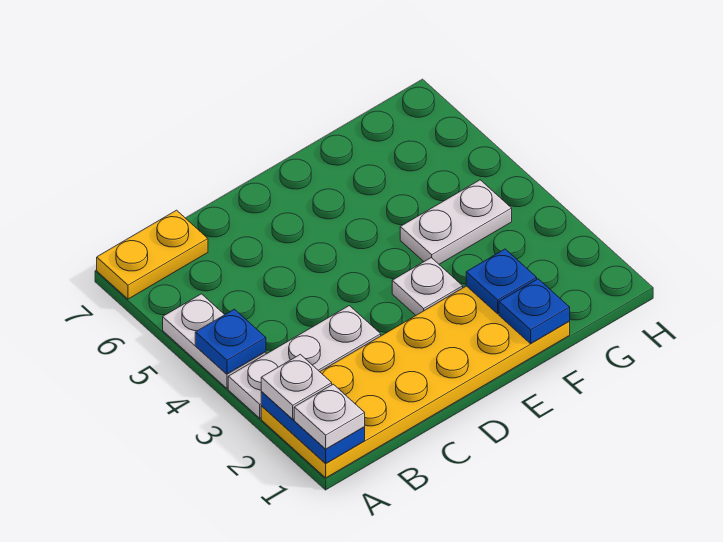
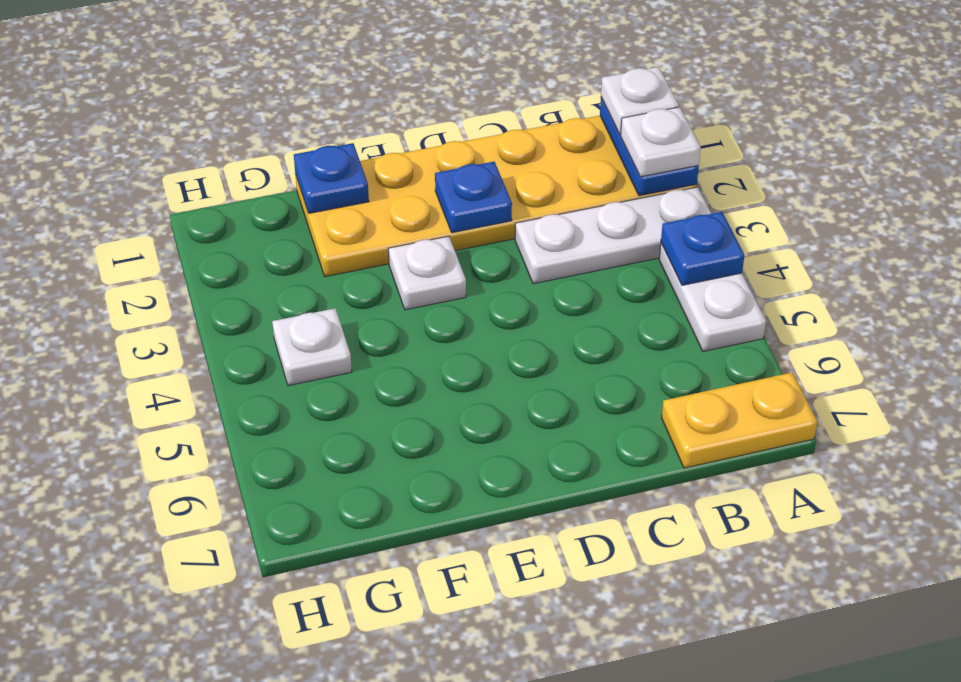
blue 1x1 plate [466,249,537,314] -> blue 1x1 plate moved to [435,162,512,233]
white 1x2 plate [400,180,512,264] -> white 1x1 plate [272,308,352,386]

